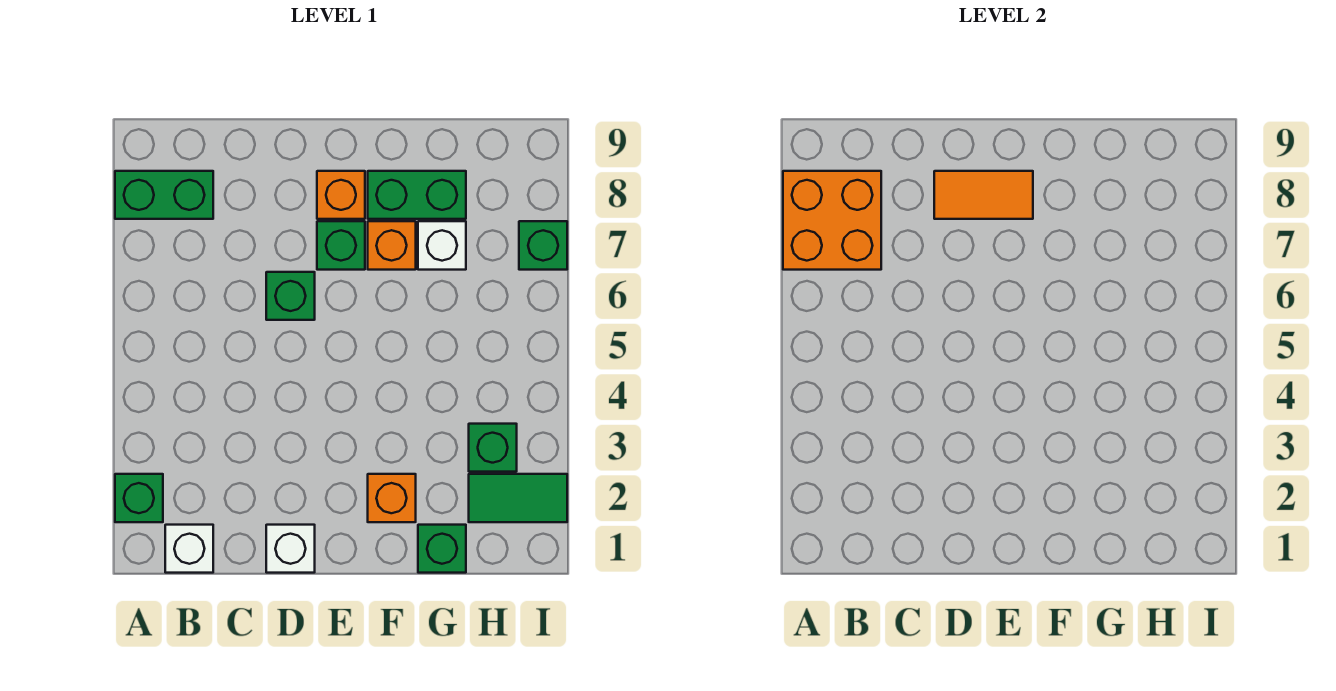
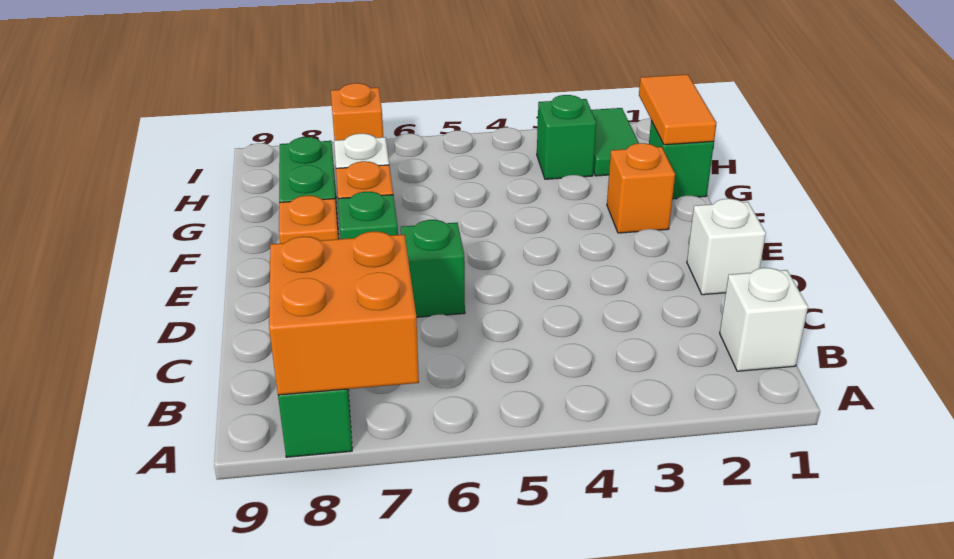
green 1x1 brick [115,474,163,522] -> none
orange 1x2 tile [934,171,1033,219] -> orange 1x2 tile moved to [639,74,717,145]
green 1x1 brick [519,221,567,270] -> orange 1x1 brick [331,83,383,140]

